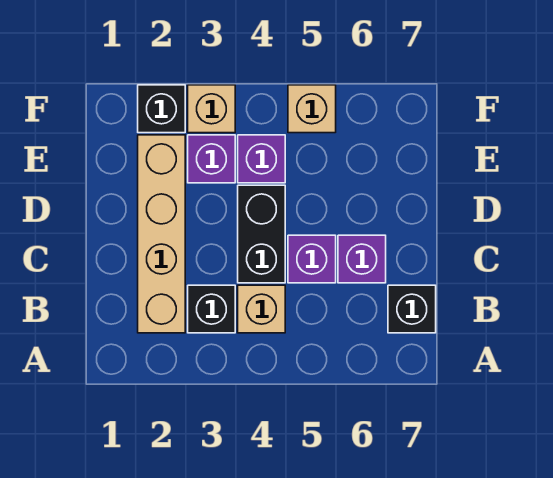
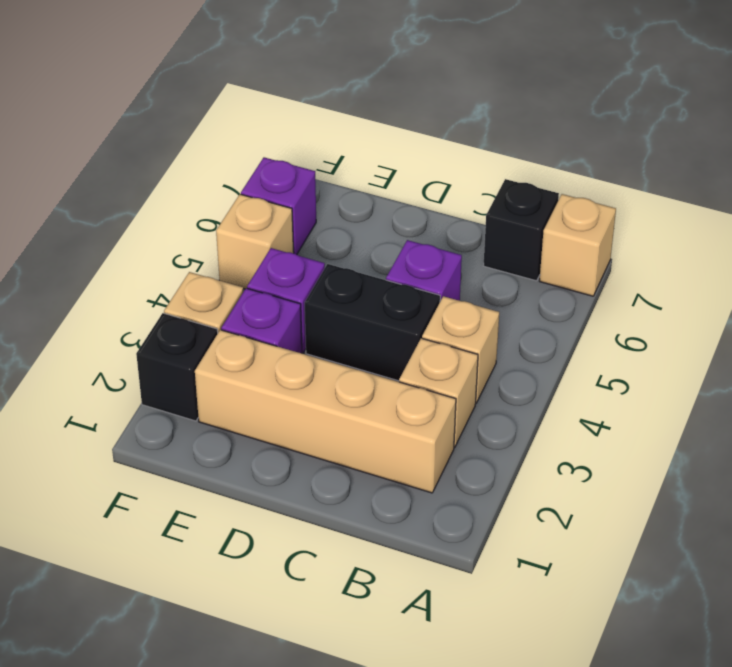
none -> tan 1x1 brick [540,194,616,296]
black 1x1 brick [188,285,235,333] -> tan 1x1 brick [399,338,478,447]
purple 1x1 brick [338,235,386,283] -> purple 1x1 brick moved to [241,157,316,254]

